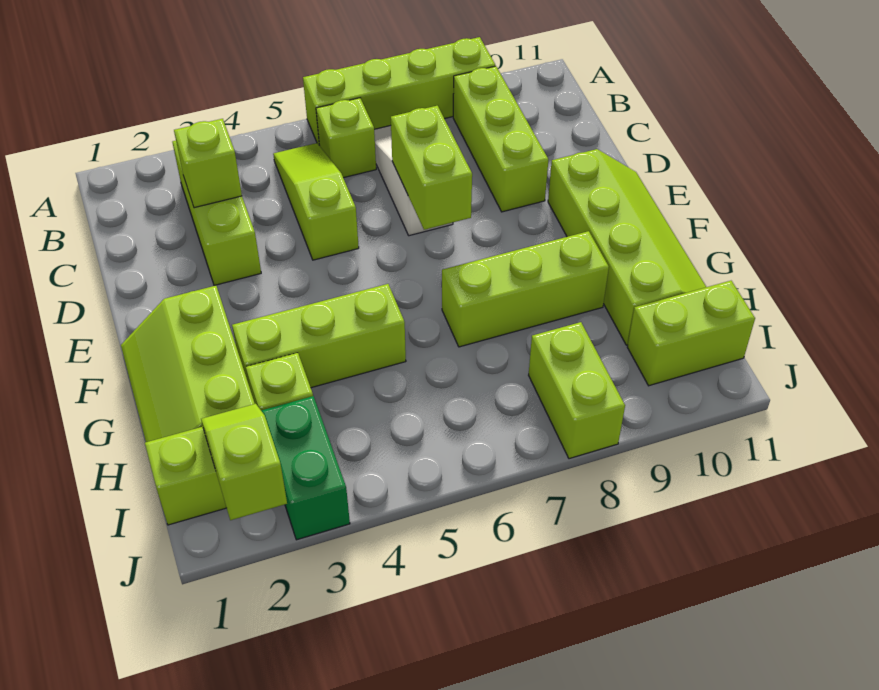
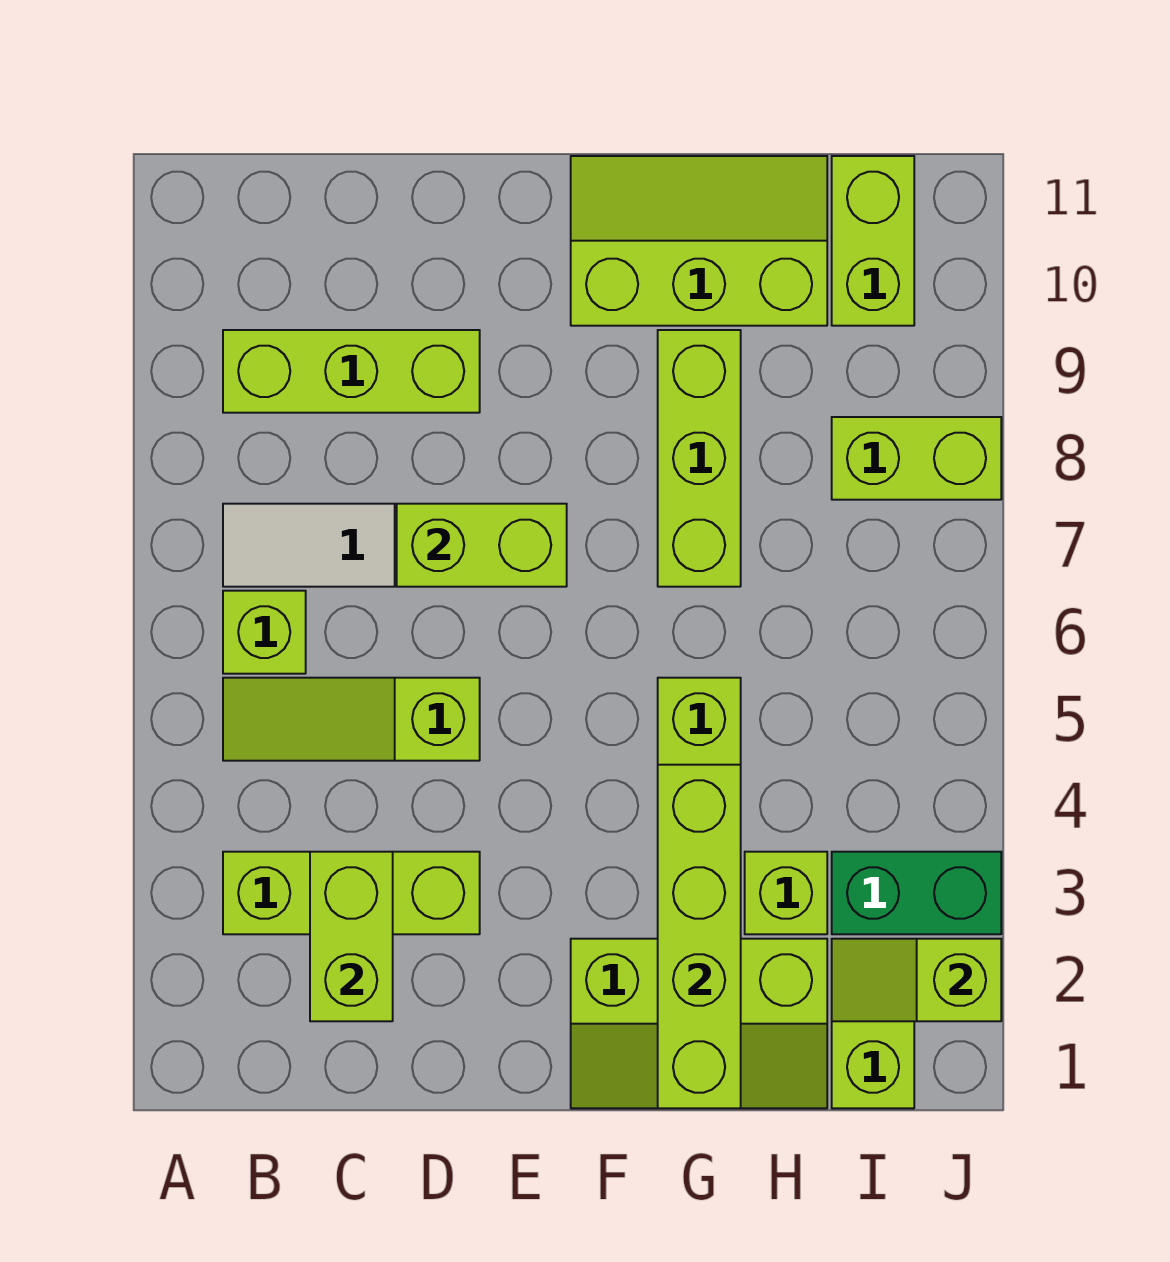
lime 1x4 brick [303,37,495,146] -> lime 1x4 brick moved to [658,765,741,1108]
lime 1x1 brick [174,119,242,208] -> lime 1x2 brick [310,852,393,1021]
lime 2x4 slope [548,149,706,345] -> lime 2x3 slope [571,156,827,326]

